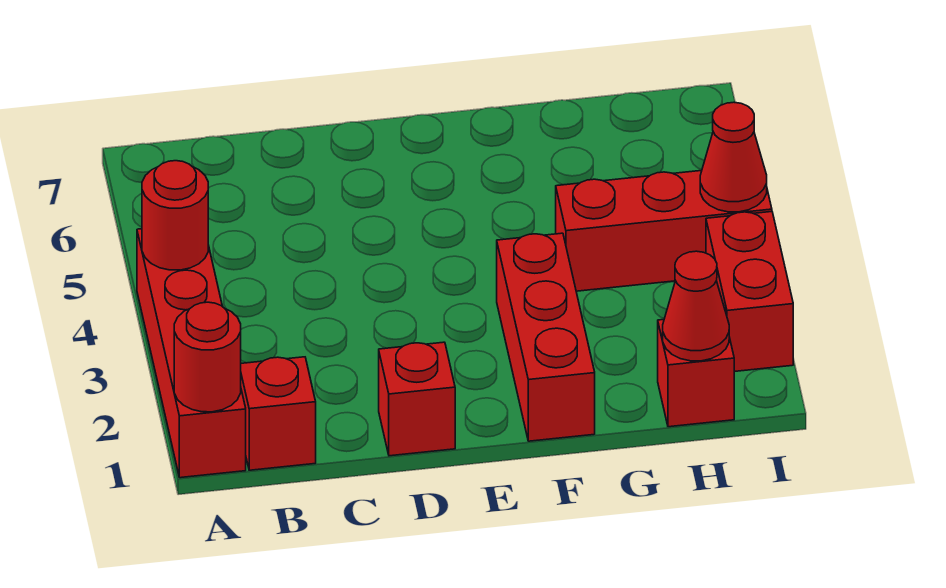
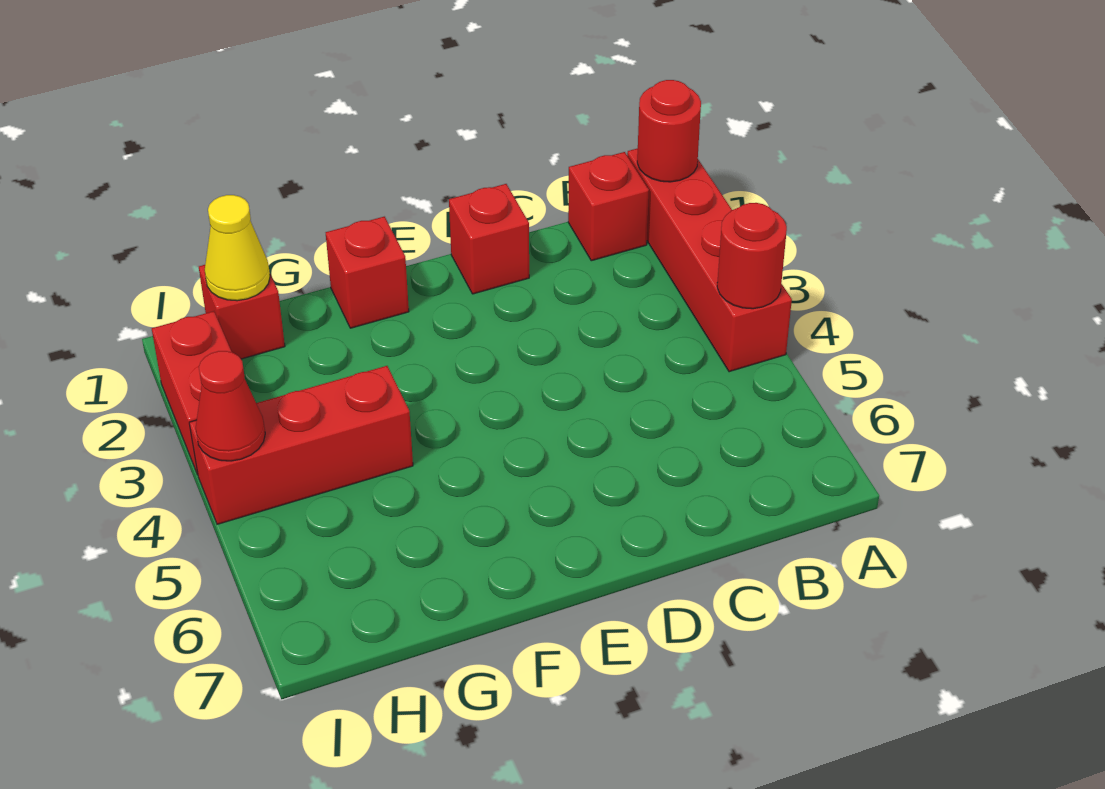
red 1x3 brick [497,233,595,441] -> red 1x1 brick [326,217,409,328]
red 1x1 cone [663,251,729,361] -> yellow 1x1 cone [205,195,270,301]

